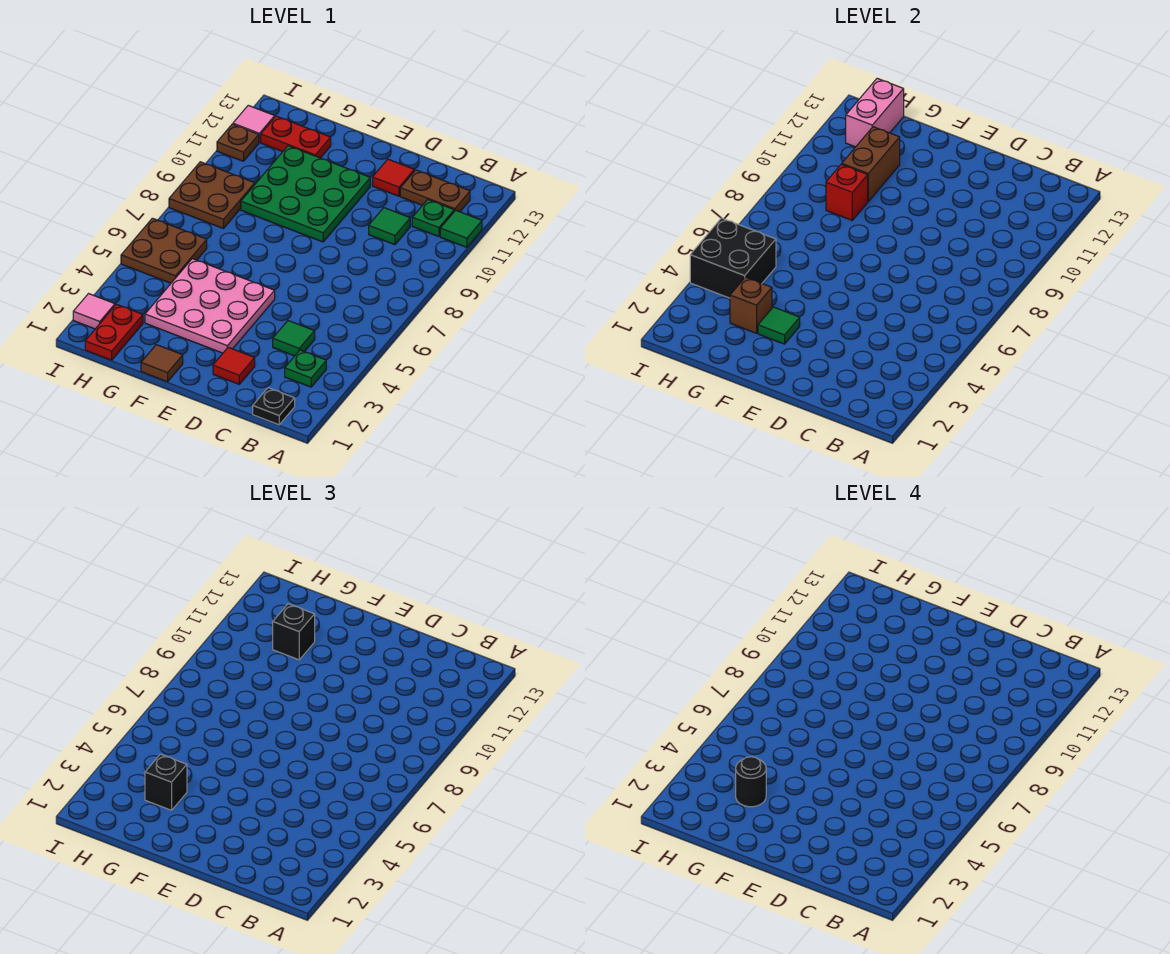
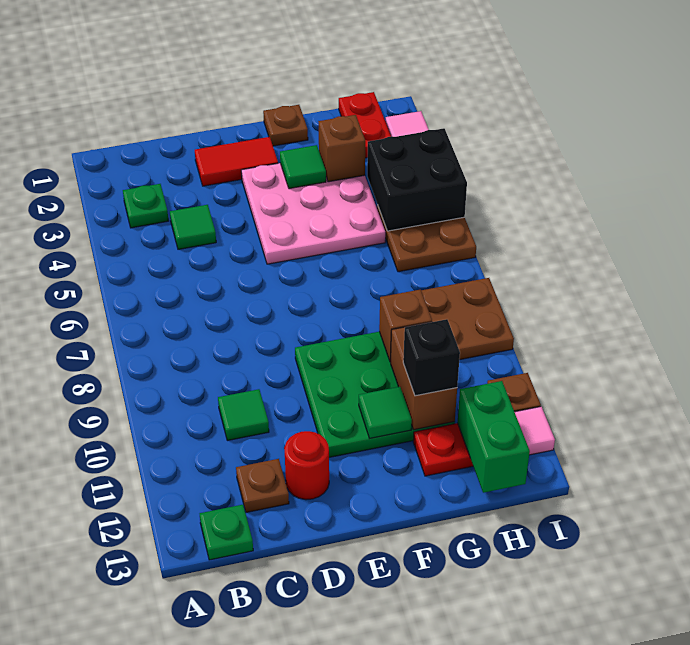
green 1x1 tile [440,210,482,247] -> green 1x1 tile moved to [359,387,412,438]
black 1x1 plate [253,388,295,425] -> none
green 1x1 plate [412,200,454,237] -> green 1x1 plate moved to [200,505,253,560]
brown 1x2 plate [400,170,470,212] -> brown 1x1 plate [236,459,289,512]
red 1x1 tile [213,347,255,384] -> red 1x2 tile [195,137,278,186]
red 1x1 tile [373,159,414,196] -> red 1x1 round brick [284,431,329,500]
brown 1x1 tile [141,345,183,382] -> brown 1x1 plate [263,105,308,146]
black 1x1 brick [145,754,187,810] -> none
black 1x1 round brick [736,757,766,807] -> none
red 1x1 brick [826,164,868,220] -> brown 1x1 brick [379,290,432,362]
pink 1x2 brick [846,78,904,147] -> green 1x2 brick [457,381,530,493]

